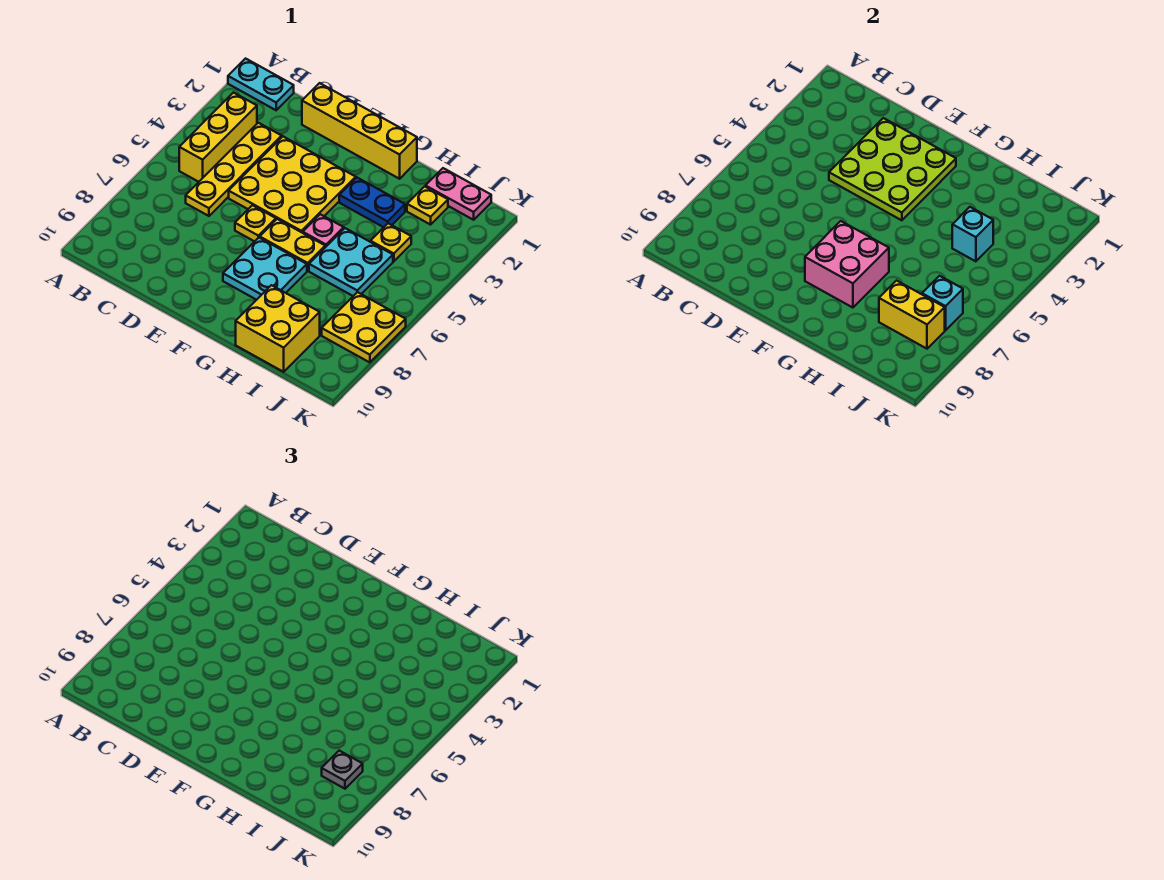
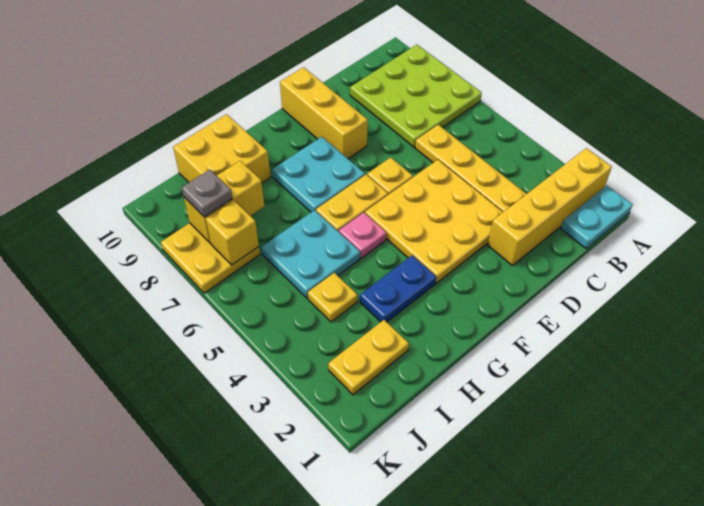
yellow 1x3 brick [179,93,257,182] -> yellow 1x3 brick moved to [280,67,368,159]
yellow 1x4 brick [302,83,417,179] -> yellow 1x4 brick moved to [488,148,612,265]
lime 3x3 plate [829,118,956,220] -> lime 3x3 plate moved to [350,45,482,147]
pink 2x2 brick [805,221,889,308] -> none
pink 1x2 plate [426,168,491,220] -> none
yellow 1x1 plate [407,186,448,225] -> yellow 1x2 plate [328,320,409,395]
cyan 1x1 brick [952,207,993,261] -> none
cyan 1x1 brick [922,276,963,330] -> yellow 1x1 brick [206,200,259,265]

